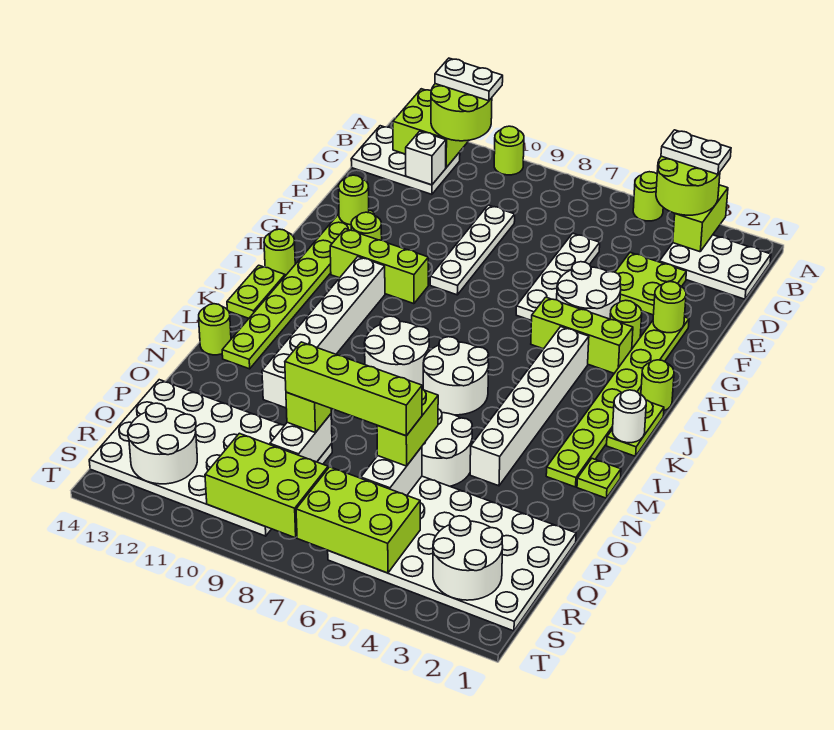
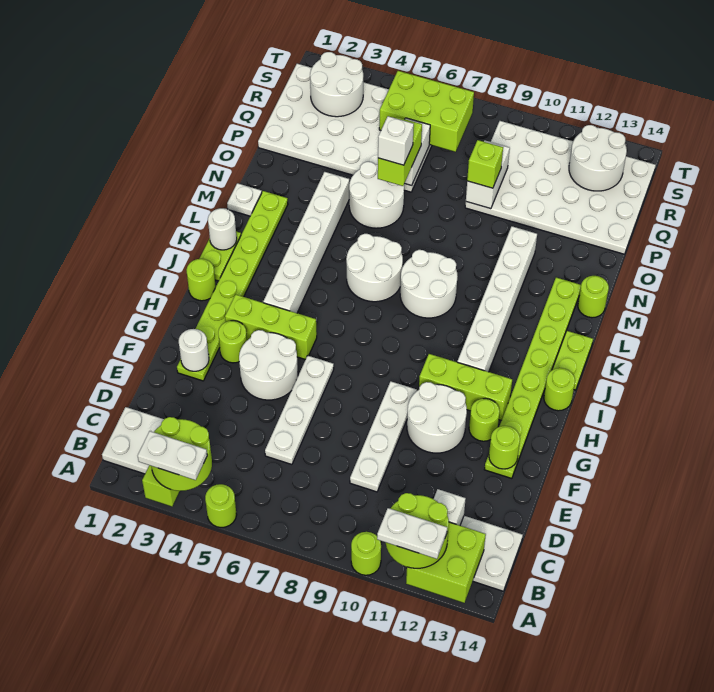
lime 2x2 plate [615,253,686,315] -> none
lime 1x1 round brick [653,282,686,333] -> white 1x1 round brick [179,329,209,371]
none -> white 2x2 round brick [407,382,467,453]
lime 1x1 plate [577,459,621,498] -> white 1x1 plate [227,183,262,216]
none -> white 1x1 brick [378,116,414,165]
lime 1x4 brick [285,342,422,436] -> none
lime 2x3 brick [205,433,328,538] -> none

